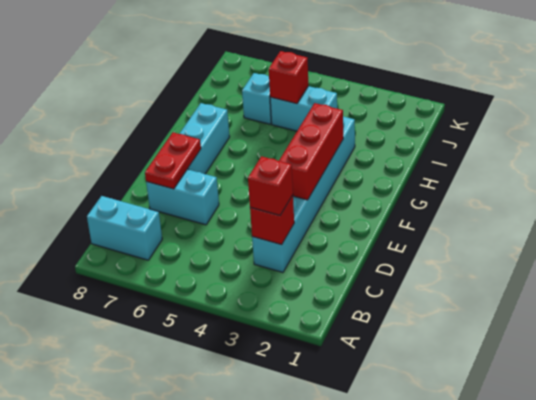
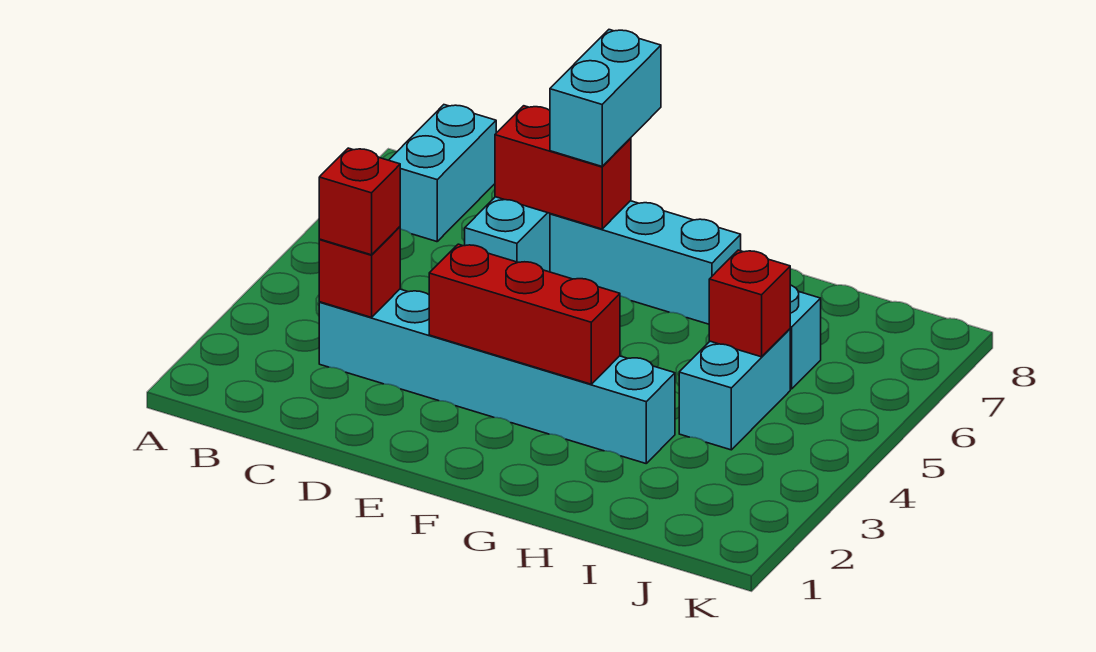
red 1x2 plate [145,132,201,189] -> red 1x2 brick [495,106,631,229]
none -> cyan 1x2 brick [550,30,661,166]

